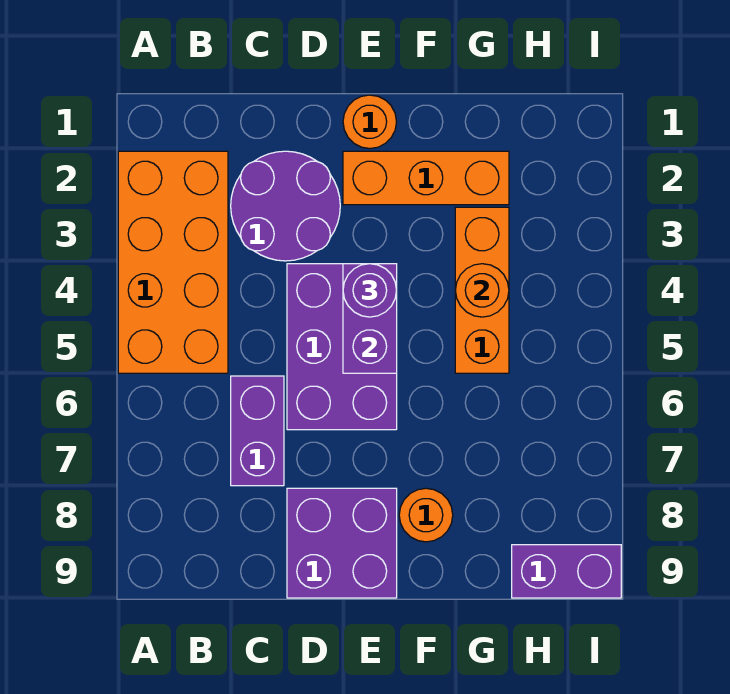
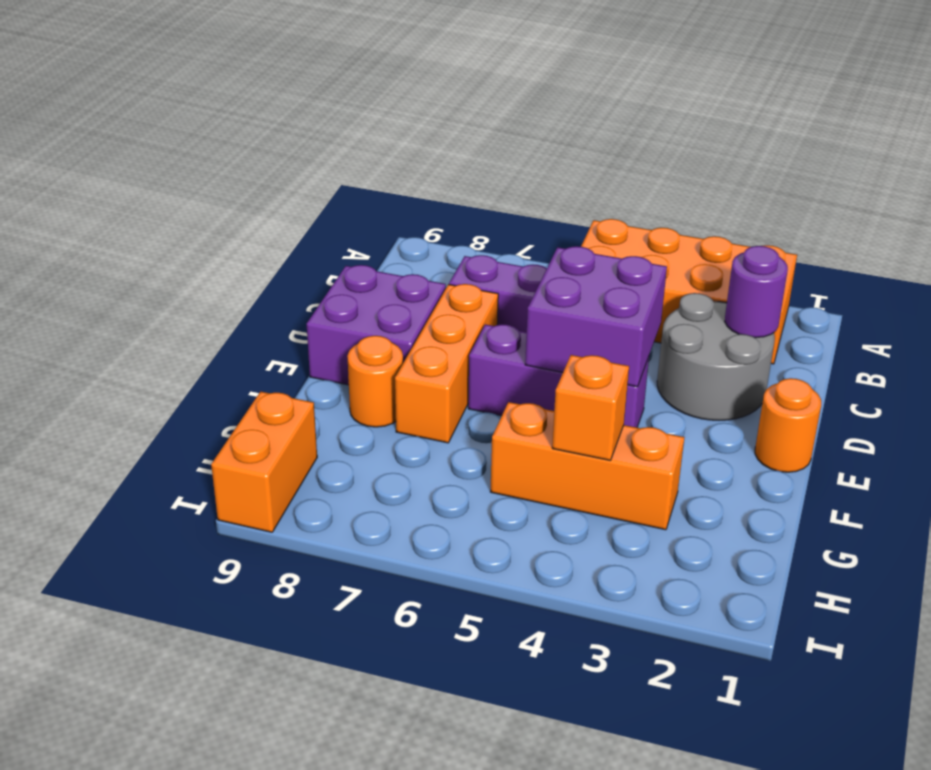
purple 2x2 round brick [231,151,340,261] -> grey 2x2 round brick [657,293,775,420]
purple 2x3 brick [287,264,397,430] -> purple 1x3 brick [468,324,649,427]
orange 1x3 brick [343,151,509,205] -> orange 1x3 brick moved to [395,284,498,443]
purple 1x2 brick [343,264,397,373] -> purple 2x2 brick [525,246,667,387]
purple 1x1 round brick [343,264,397,317] -> purple 1x1 round brick moved to [725,246,788,338]
orange 1x1 round brick [455,264,509,317] -> orange 1x1 brick [552,355,629,460]
purple 1x2 brick [512,545,621,598] -> orange 1x2 brick [211,392,317,532]

